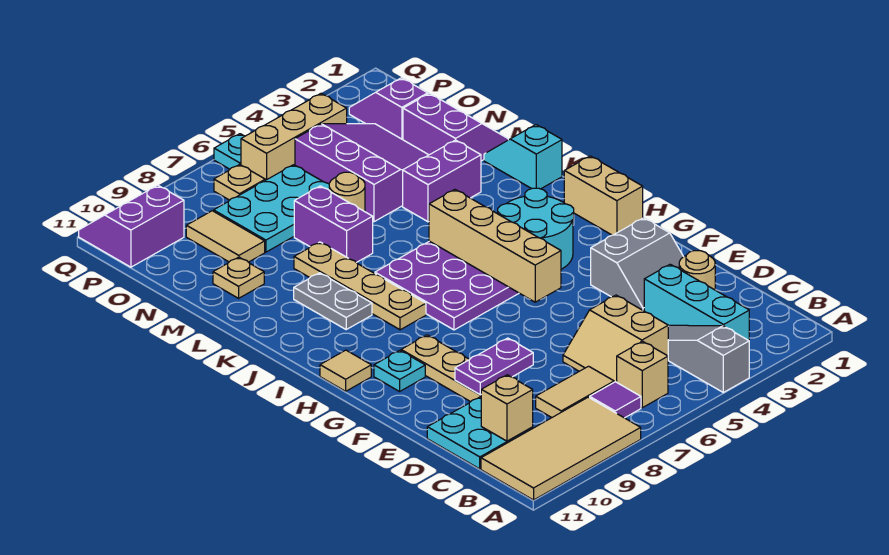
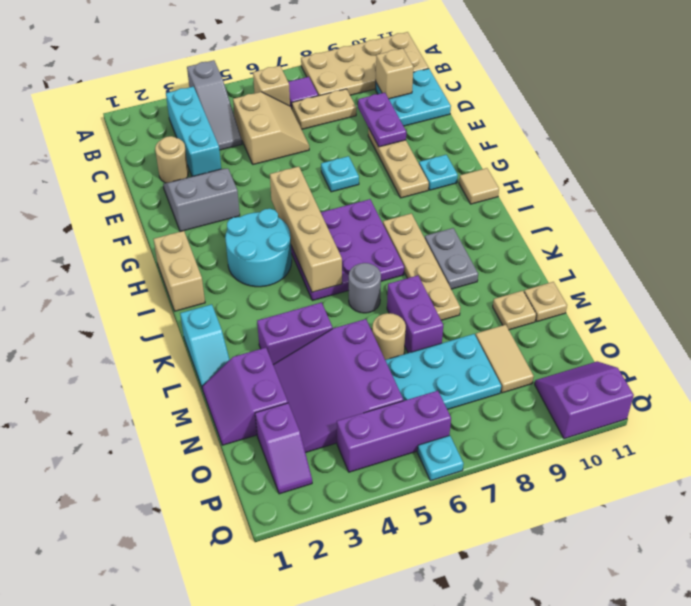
tan 2x4 tile [481,397,641,500] -> tan 2x4 plate [301,32,429,96]
tan 1x2 tile [536,366,614,417] -> tan 1x2 plate [292,89,356,129]
purple 1x2 plate [455,338,533,395] -> purple 1x2 plate turned to [358,93,406,147]
none -> cyan 1x1 plate [321,156,359,192]
none -> grey 1x1 round brick [349,263,381,313]
tan 1x3 brick [241,94,347,180] -> purple 1x3 brick [337,391,451,472]
tan 1x1 plate [214,164,265,200] -> tan 1x1 plate moved to [524,282,567,321]
purple 2x2 slope [79,185,184,267] -> purple 2x2 slope turned to [535,361,634,439]

